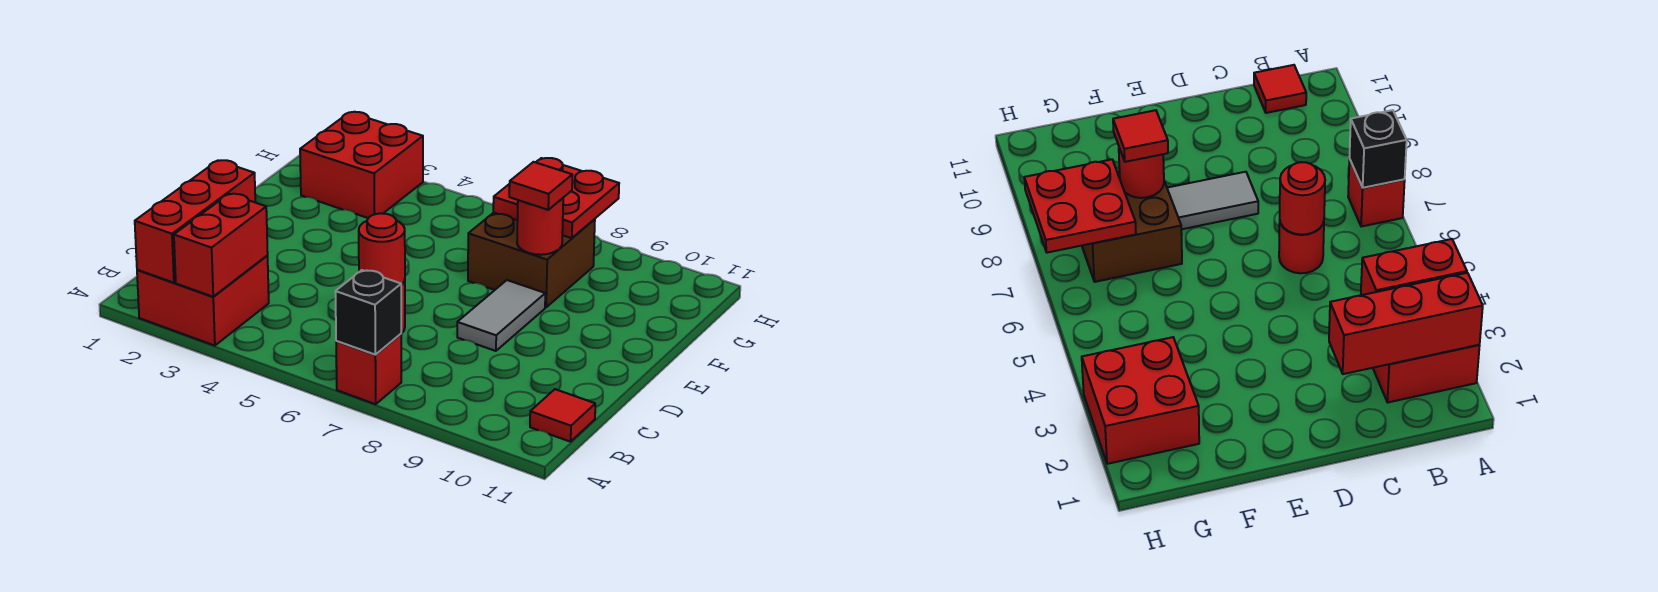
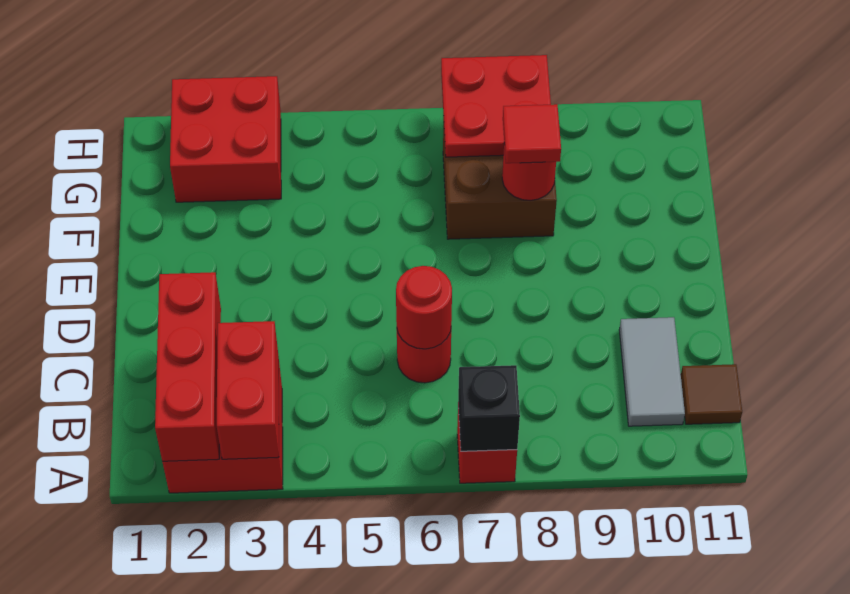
red 1x1 tile [530,389,595,442] -> brown 1x1 tile [681,364,742,424]
grey 1x2 tile [457,280,545,351] -> grey 1x2 tile moved to [619,317,685,426]

